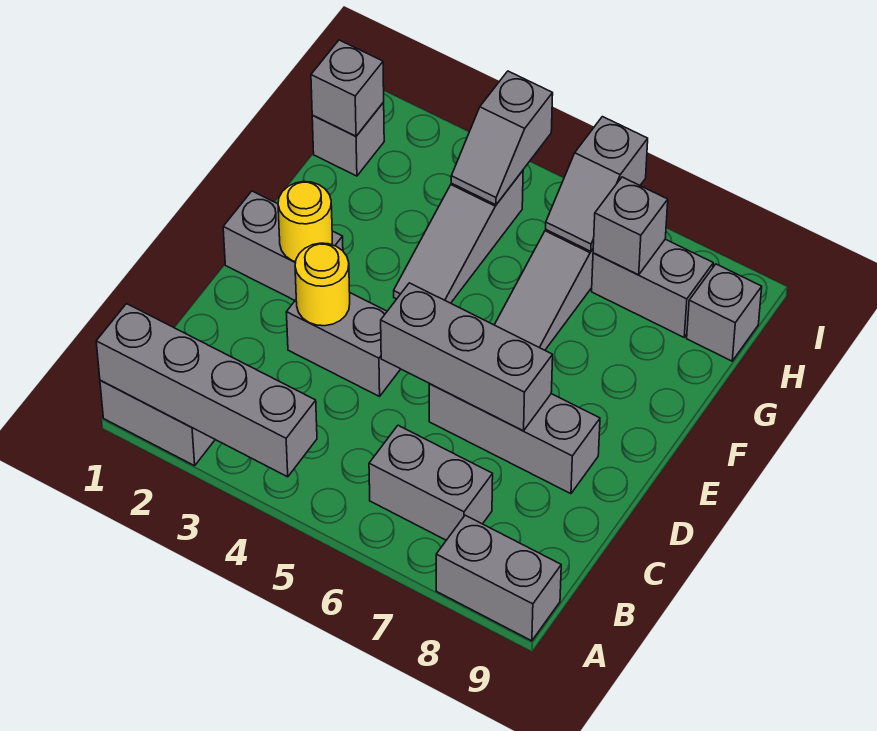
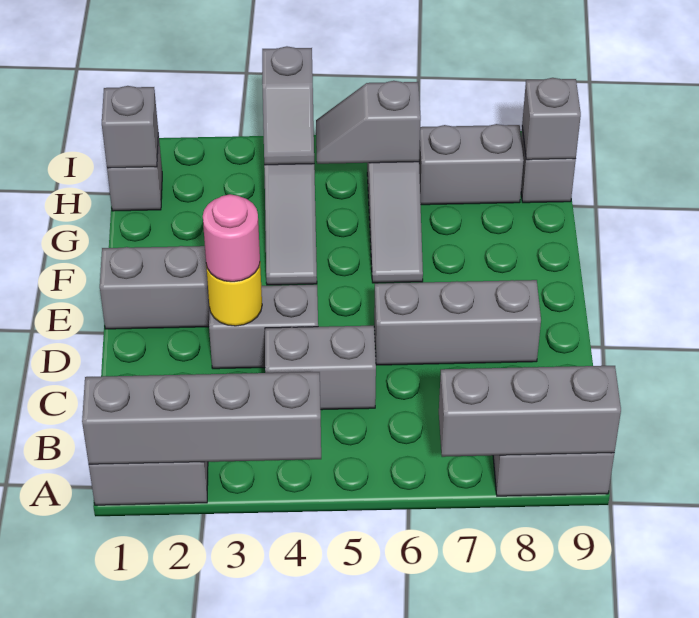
grey 1x2 brick [369,425,493,540] -> grey 1x2 brick moved to [265,326,376,410]
none -> pink 1x1 round brick [203,194,260,282]
grey 1x3 brick [381,283,553,431] -> grey 1x3 brick moved to [439,366,621,457]
yellow 1x1 round brick [278,182,332,262] -> none
grey 1x2 slope [546,117,648,251] -> grey 1x2 slope turned to [316,81,421,164]
grey 1x1 brick [593,177,668,275] -> grey 1x1 brick moved to [522,78,581,160]

